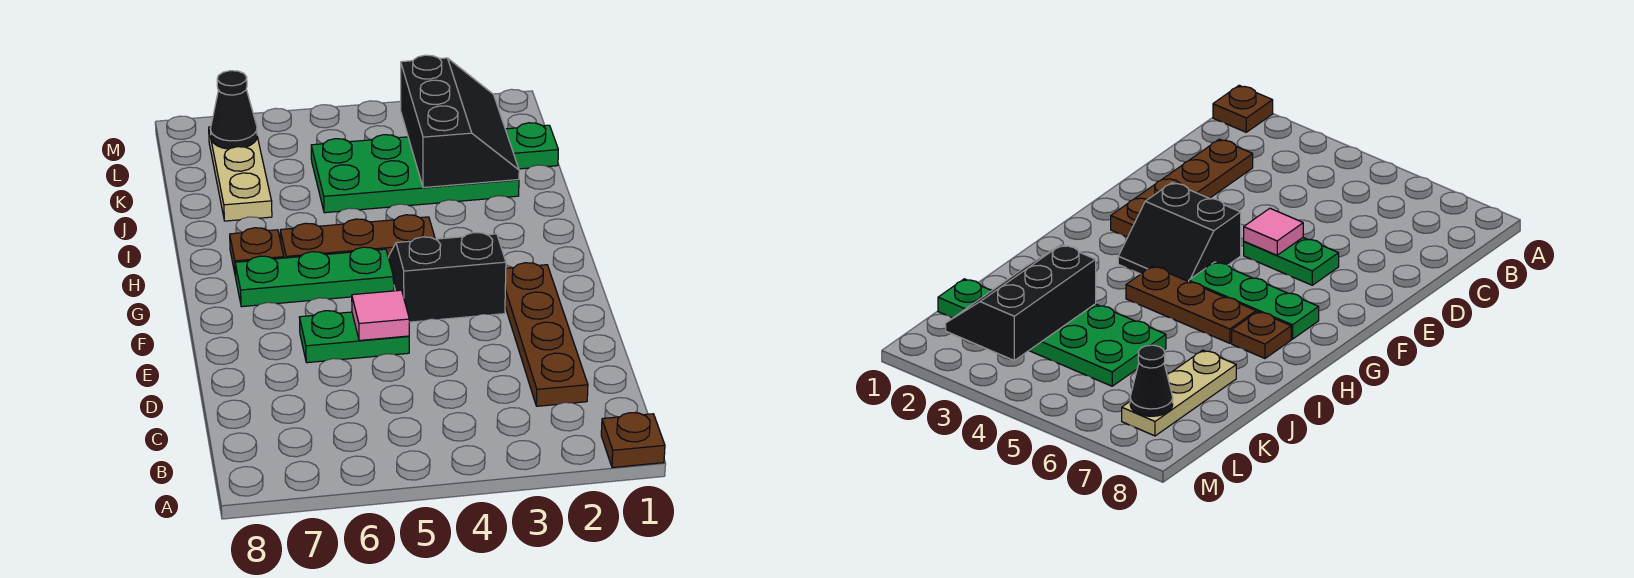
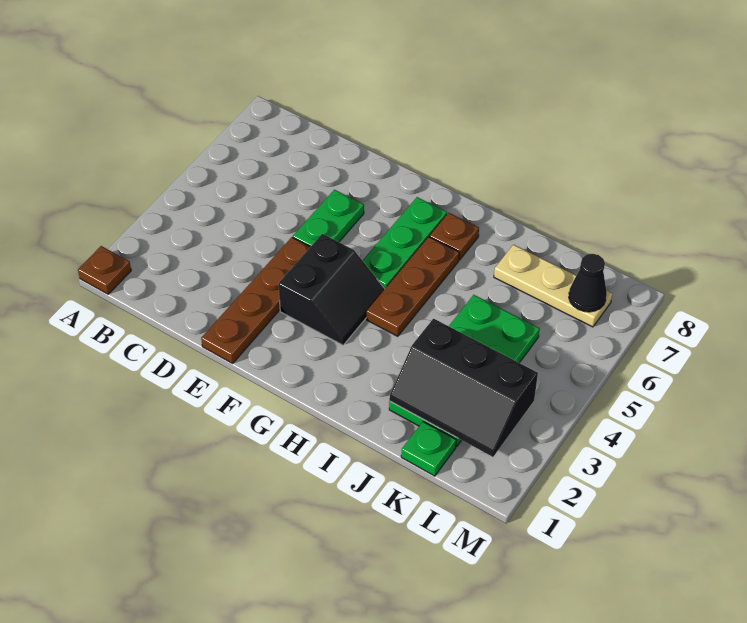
brown 1x4 plate [505,263,588,406] -> brown 1x4 plate turned to [201,237,310,363]
pink 1x1 tile [352,290,409,340] -> none

